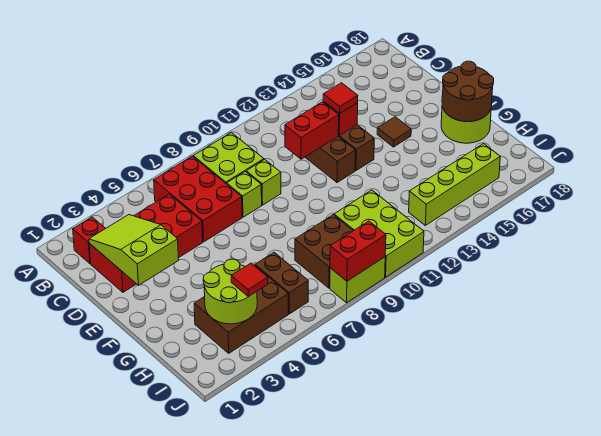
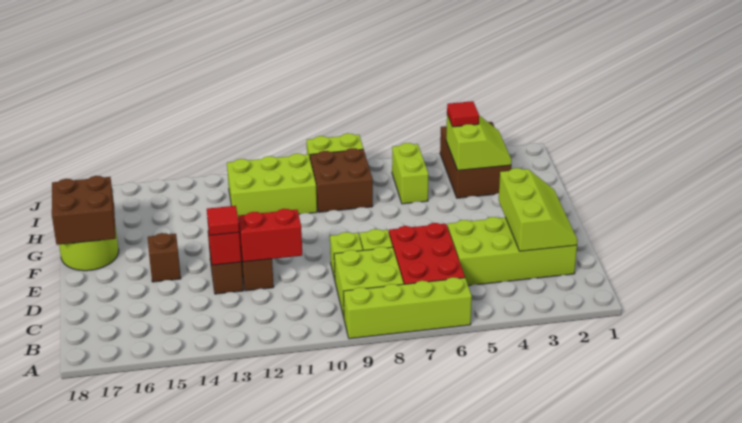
red 1x1 brick [73,217,106,264] -> none
red 2x4 brick [89,194,203,292] -> lime 2x4 brick [447,217,577,286]
lime 2x3 slope [89,215,178,285] -> lime 2x3 slope turned to [499,168,578,251]
brown 1x1 tile [377,117,411,147] -> brown 1x1 brick [148,233,181,282]
brown 2x2 round brick [442,61,494,122] -> brown 2x2 brick [52,176,116,245]
brown 2x3 brick [194,265,288,353] -> brown 2x3 brick turned to [440,122,511,198]
lime 2x2 round brick [203,259,257,324] -> lime 2x2 slope [446,114,512,170]
brown 1x2 brick [255,252,308,314] -> lime 1x2 brick [392,143,428,204]
lime 2x3 brick [334,190,424,277] -> lime 2x3 brick turned to [227,154,317,215]
lime 1x4 brick [409,144,500,225] -> lime 1x4 brick moved to [343,277,472,339]
red 1x2 brick [330,221,386,281] -> none

